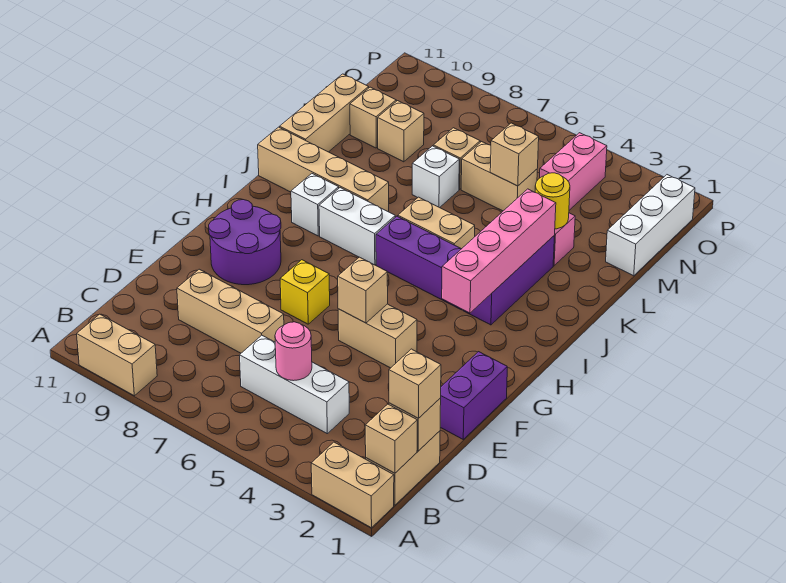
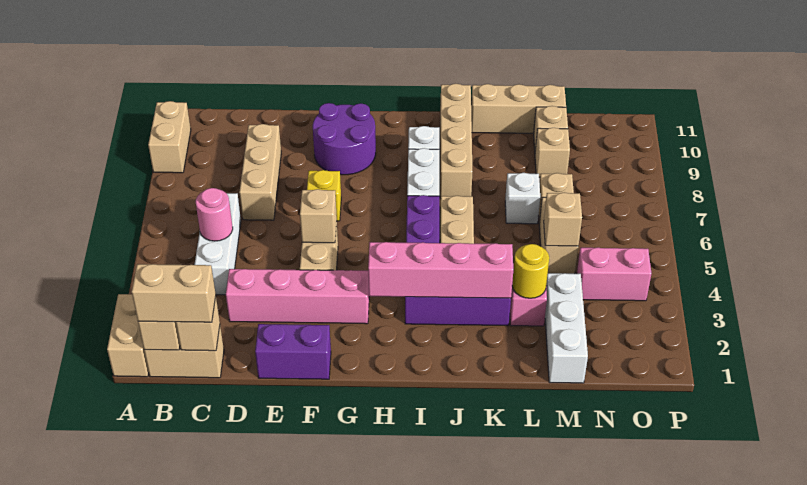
tan 1x1 brick [389,349,441,418] -> tan 1x2 brick [132,264,216,322]
none -> pink 1x4 brick [226,269,369,324]
white 1x3 brick [606,175,695,276] -> white 1x3 brick turned to [545,273,588,383]

